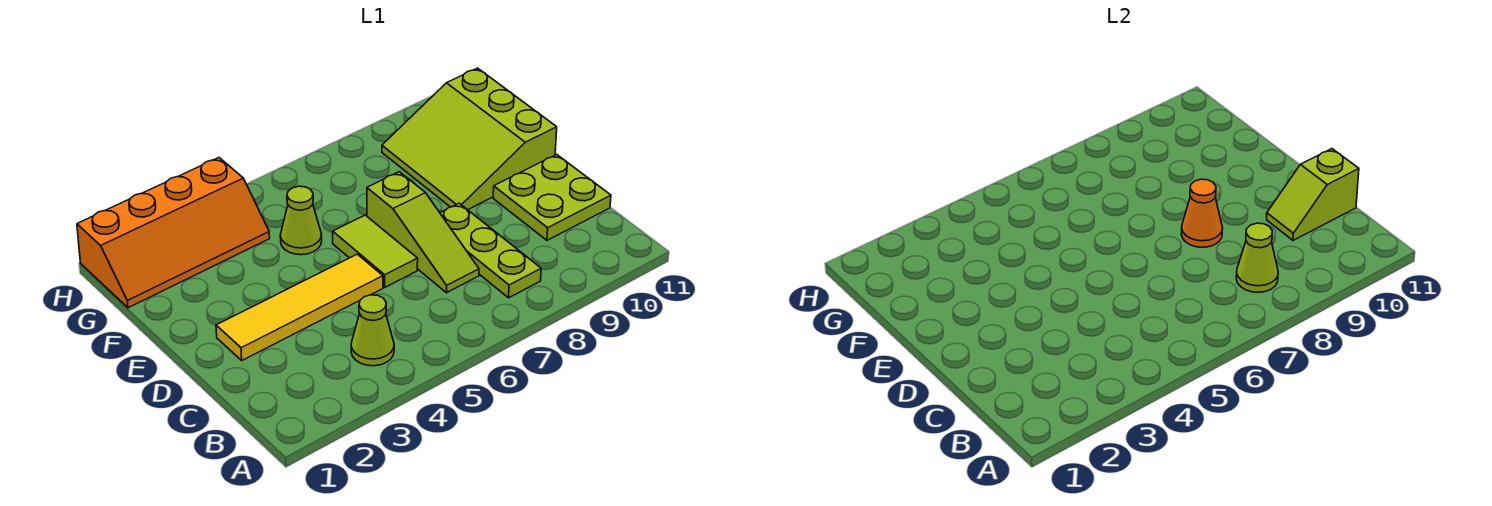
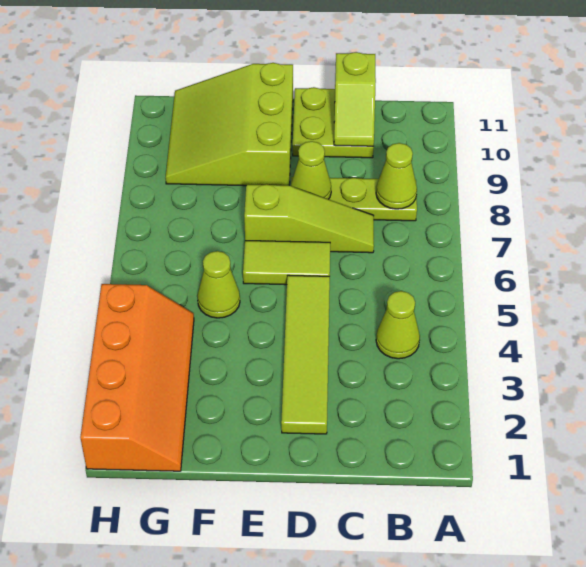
yellow 1x4 tile [216,254,383,360] -> lime 1x4 tile [281,275,330,434]
orange 1x1 cone [1181,179,1223,247] -> lime 1x1 cone [291,141,331,199]
lime 3x3 slope [382,68,557,210] -> lime 3x3 slope turned to [166,63,293,186]

